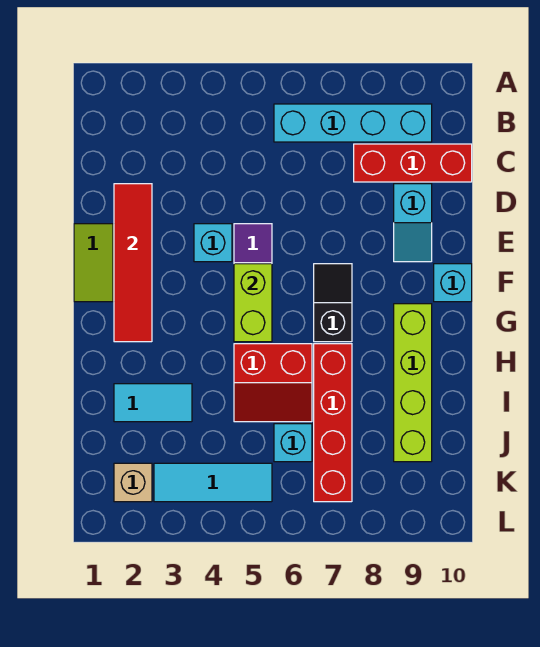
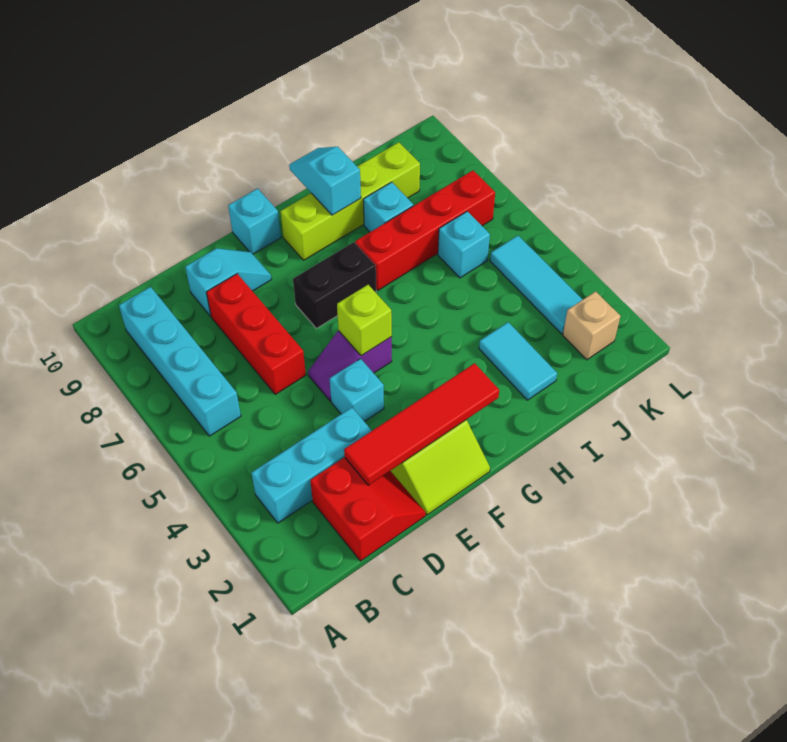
none -> cyan 1x3 brick [251,408,372,523]
red 1x3 brick [354,144,472,182] -> red 1x3 brick moved to [206,274,306,394]
lime 1x2 brick [234,264,272,342] -> lime 1x1 brick [337,285,392,356]
black 1x2 slope [314,264,352,342] -> black 1x2 brick [293,242,376,329]
red 2x2 slope [234,344,312,422] -> red 2x2 slope moved to [310,458,426,561]
none -> cyan 1x2 slope [289,147,361,215]
none -> cyan 1x1 brick [363,182,413,232]

